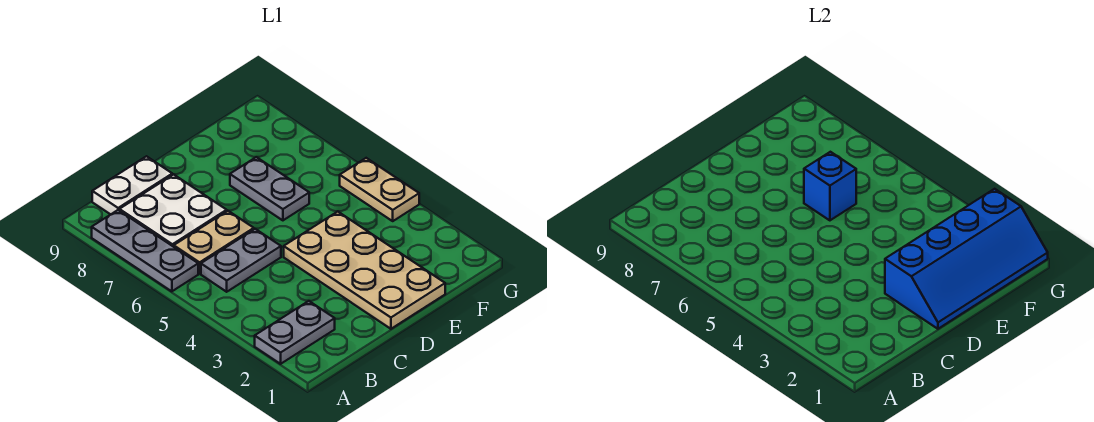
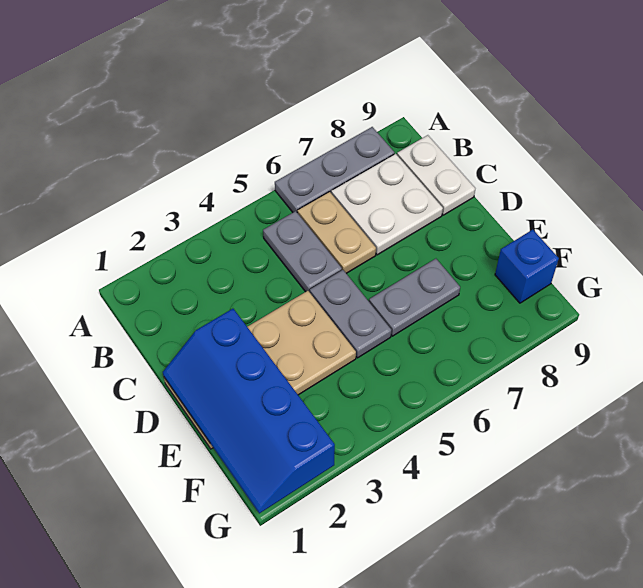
grey 1x2 plate [255,301,335,364] -> grey 1x2 plate moved to [310,270,391,358]
blue 1x1 brick [804,152,856,220] -> blue 1x1 brick moved to [495,230,559,303]
tan 1x2 plate [340,158,419,221] -> none

